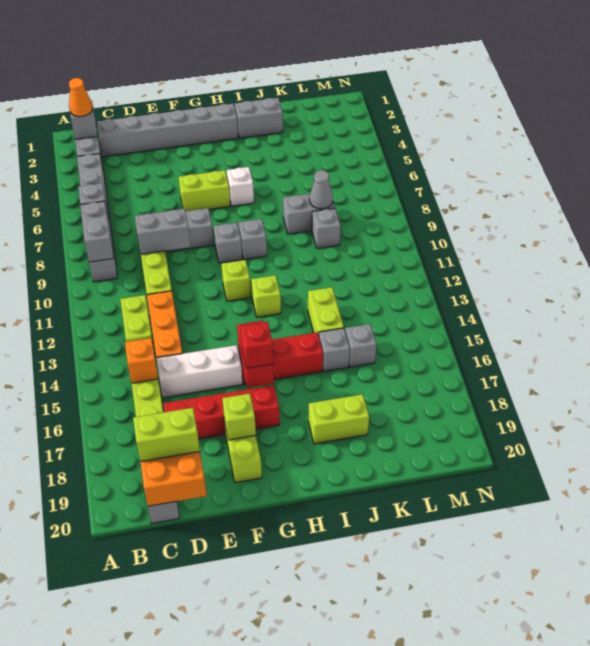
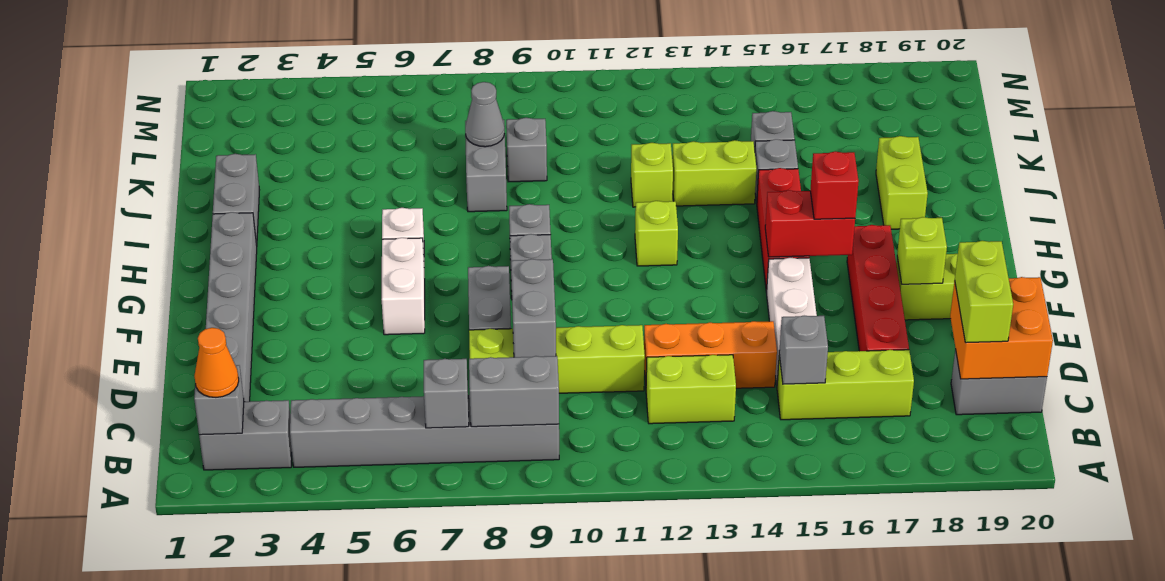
orange 1x1 brick [125,338,158,383] -> grey 1x1 brick [779,316,828,384]
lime 1x2 brick [179,170,230,211] -> white 1x2 brick [382,238,425,335]
lime 1x1 brick [221,260,251,301] -> lime 1x1 brick moved to [631,143,673,207]

